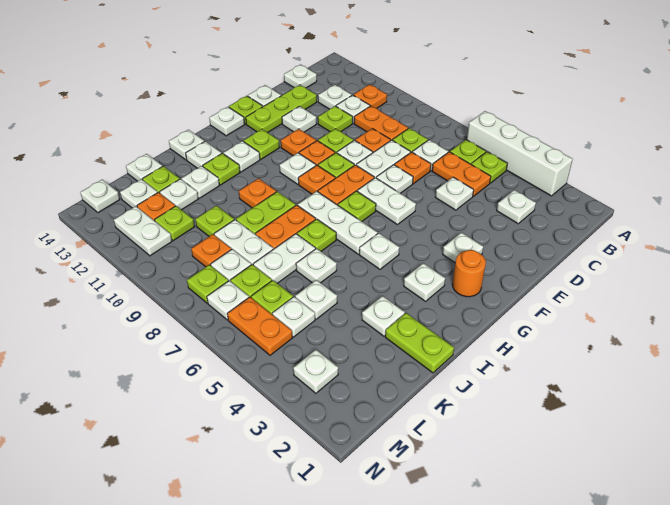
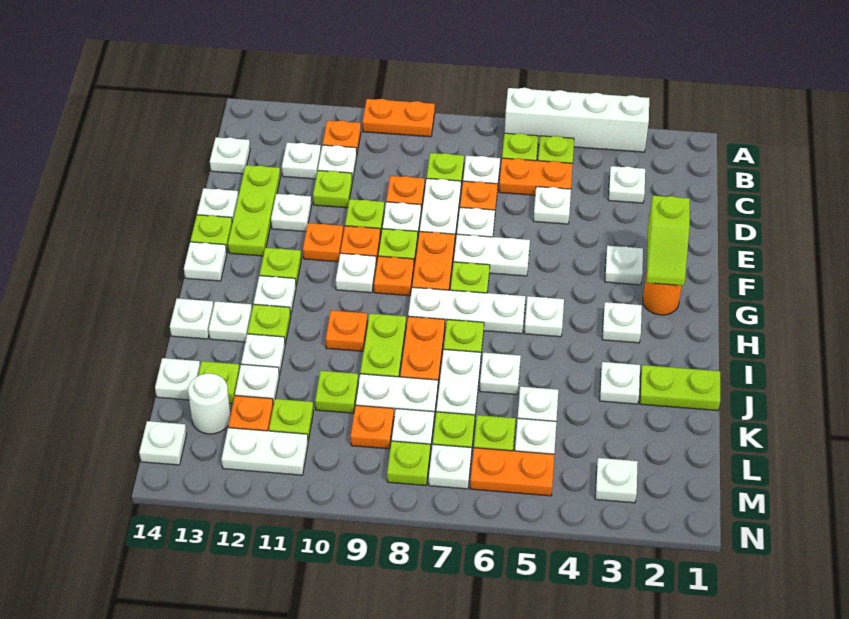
orange 1x2 plate [354,106,408,140] -> orange 1x2 plate moved to [363,99,435,137]
none -> lime 1x2 slope [647,196,690,286]
white 1x1 plate [120,179,158,208] -> white 1x1 round brick [188,374,231,434]

